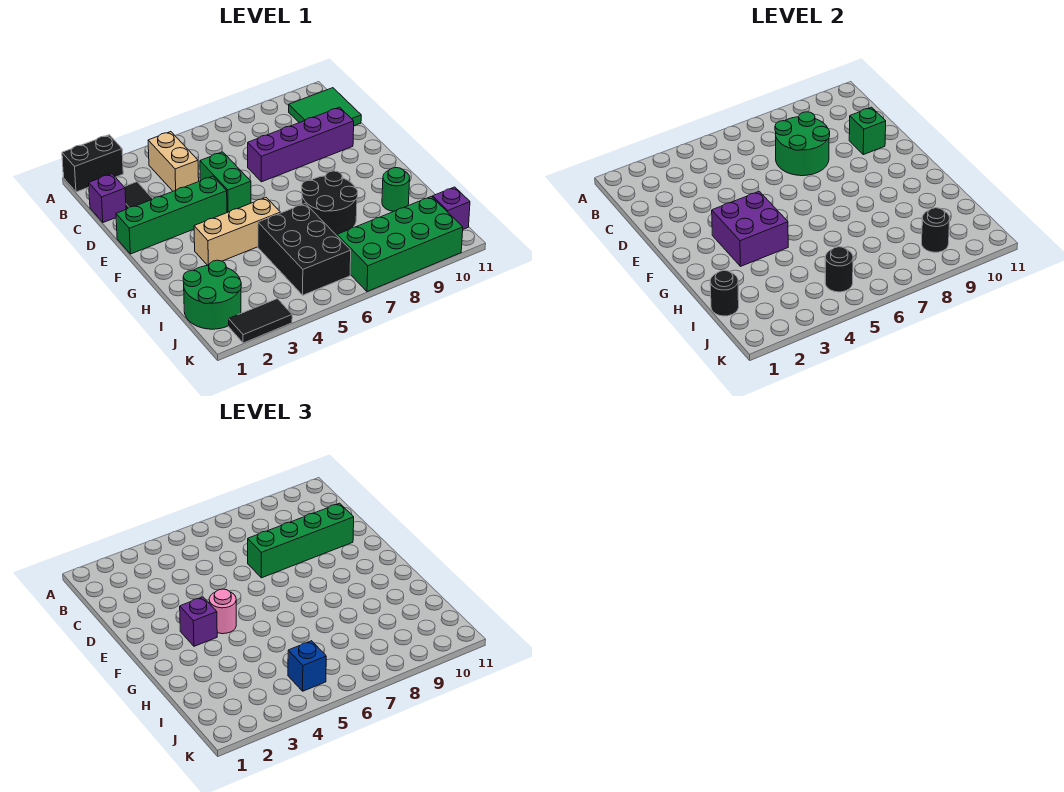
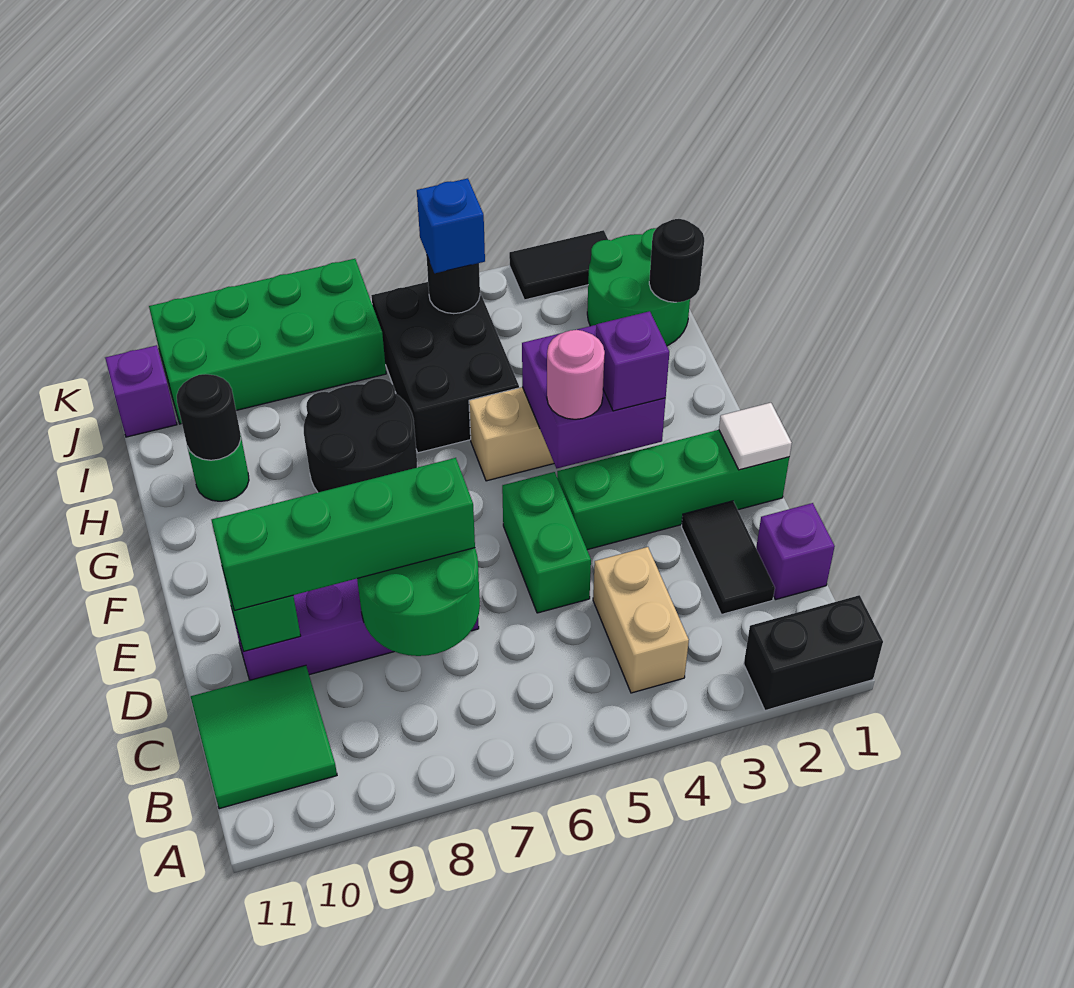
none -> white 1x1 tile [719,403,792,470]
black 1x1 round brick [922,208,950,252] -> black 1x1 round brick moved to [177,374,241,460]

